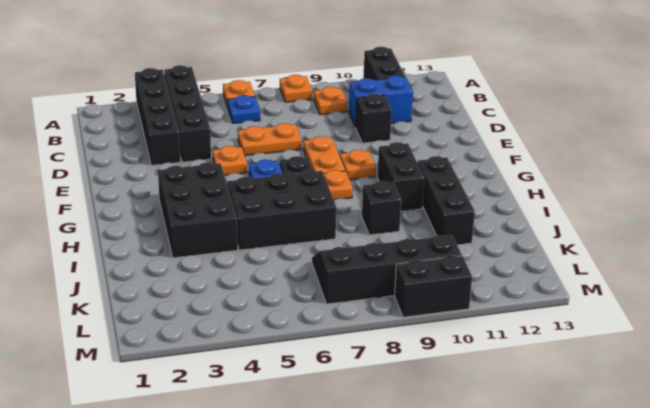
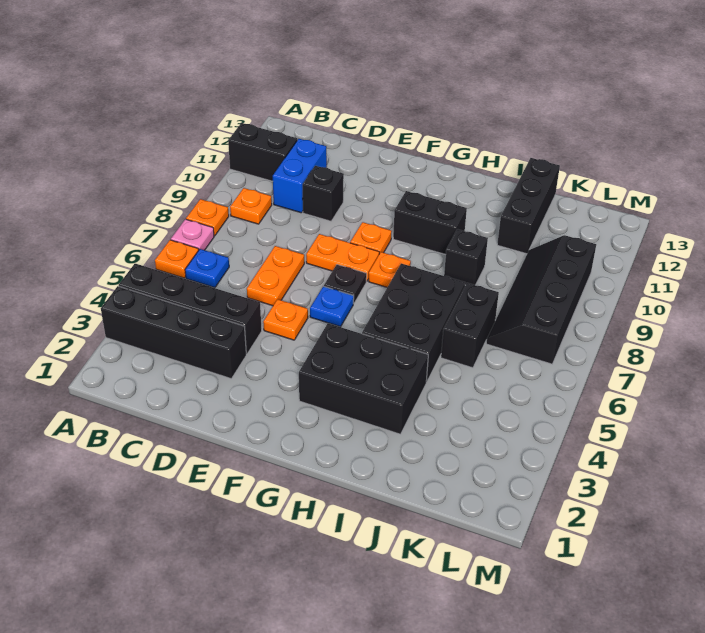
none -> pink 1x1 plate [171,219,214,250]
black 1x3 brick [418,156,475,245] -> black 1x3 brick turned to [497,158,560,254]
black 1x2 brick [395,256,472,317] -> black 1x2 brick moved to [441,283,499,368]

